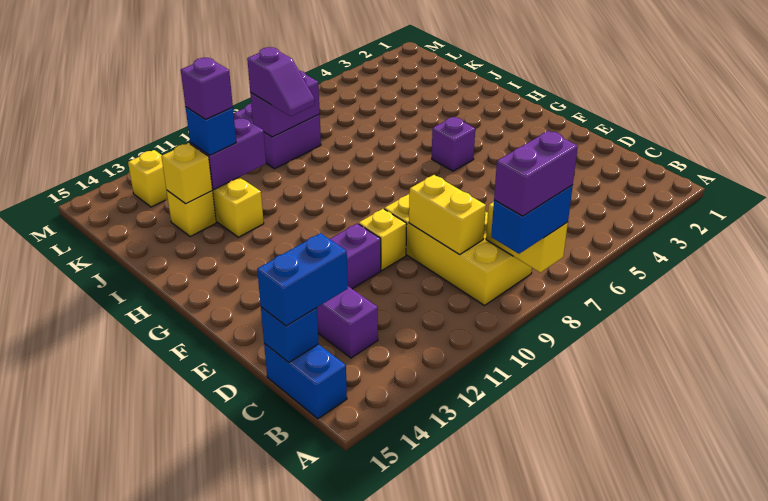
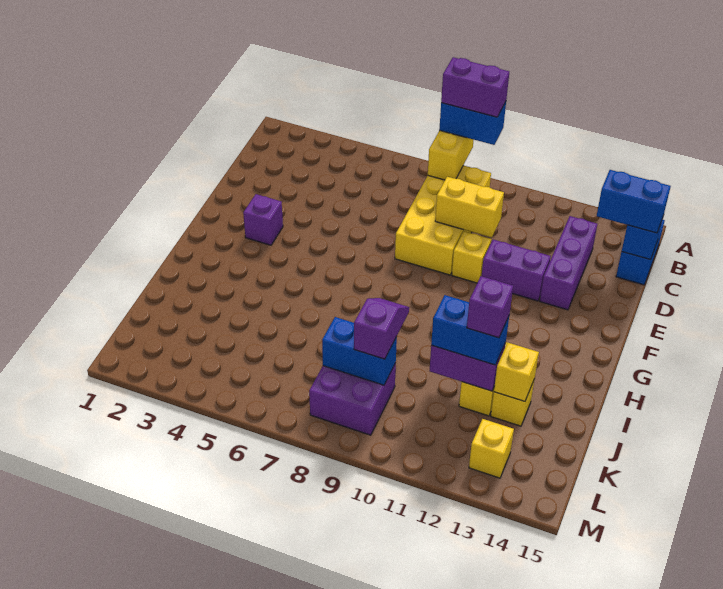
yellow 1x2 brick [409,175,486,255] -> yellow 1x2 brick turned to [435,177,504,238]
purple 1x1 brick [432,117,475,171] -> purple 1x1 brick moved to [243,194,283,245]
blue 1x1 brick [186,107,236,155] -> blue 1x2 brick [431,295,509,365]
purple 1x2 brick [250,71,320,137] -> blue 1x2 brick [322,317,397,385]

